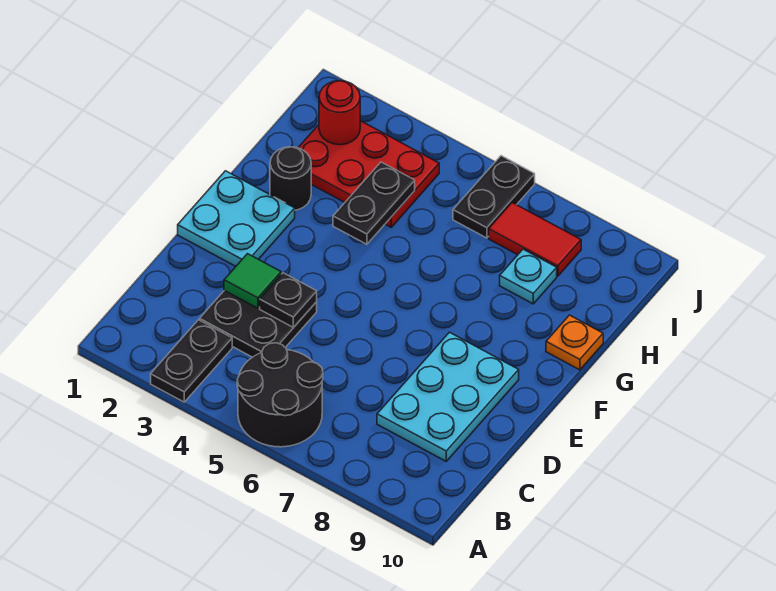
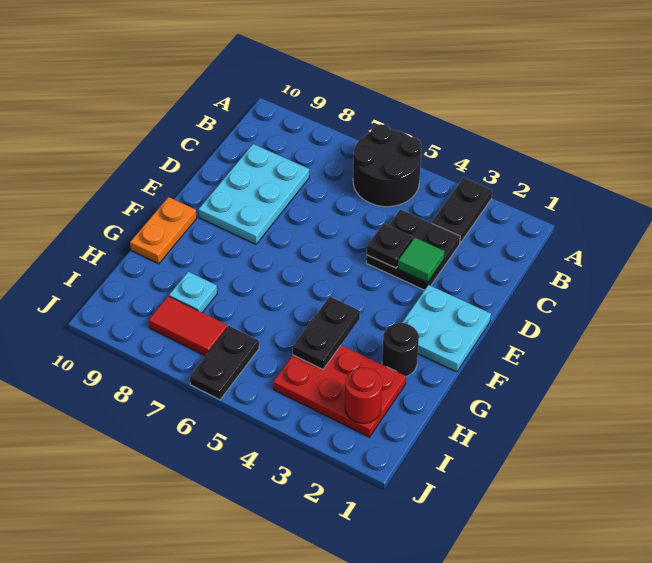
orange 1x1 plate [546,315,603,370] -> orange 1x2 plate [130,197,197,264]

